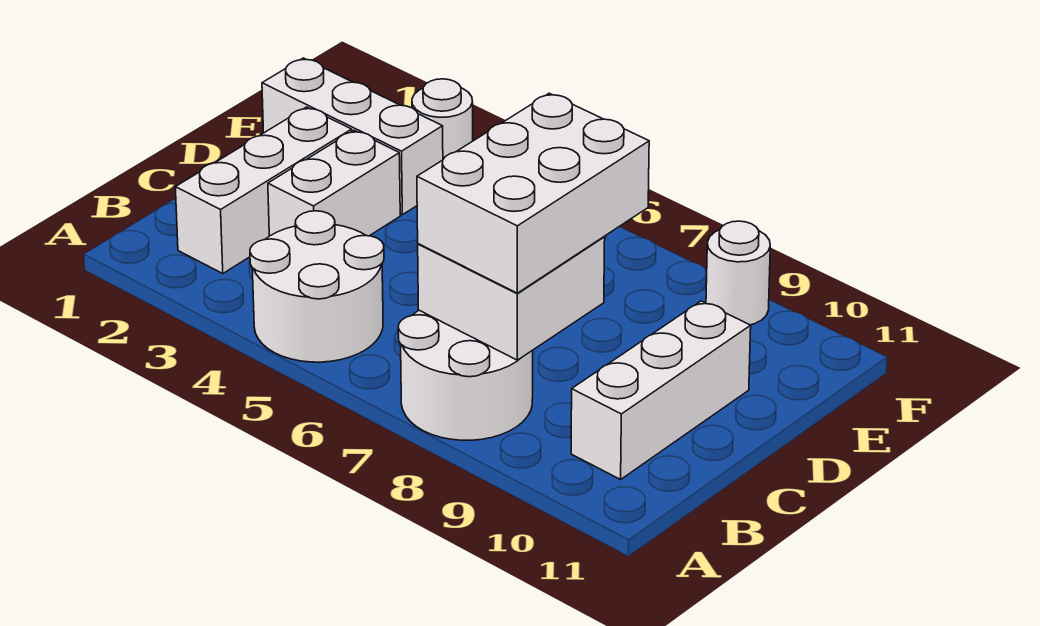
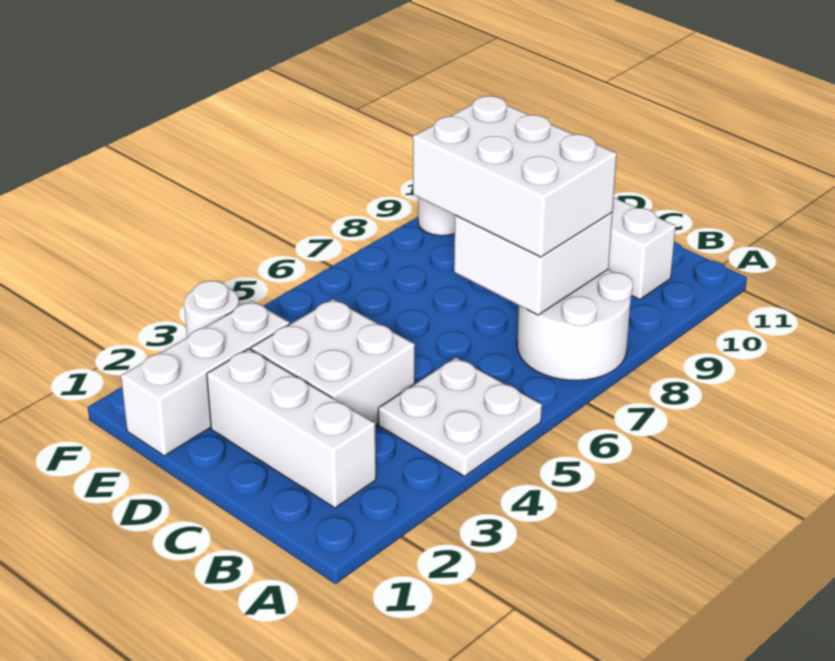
white 2x2 round brick [250,211,384,362] -> white 2x2 plate [378,358,542,476]
white 1x2 brick [268,130,400,236] -> white 2x2 brick [251,299,415,425]

